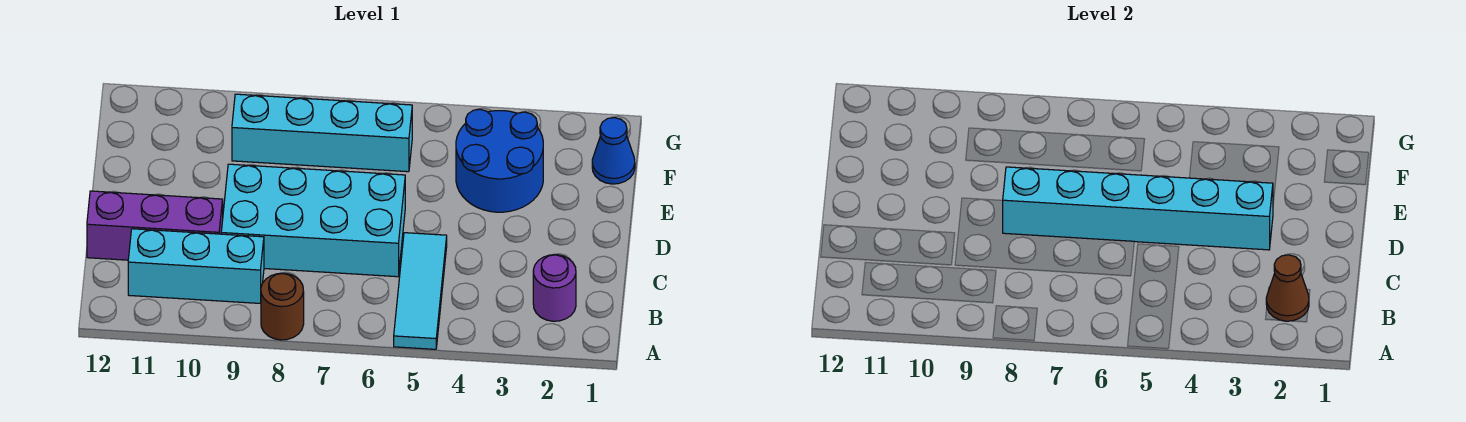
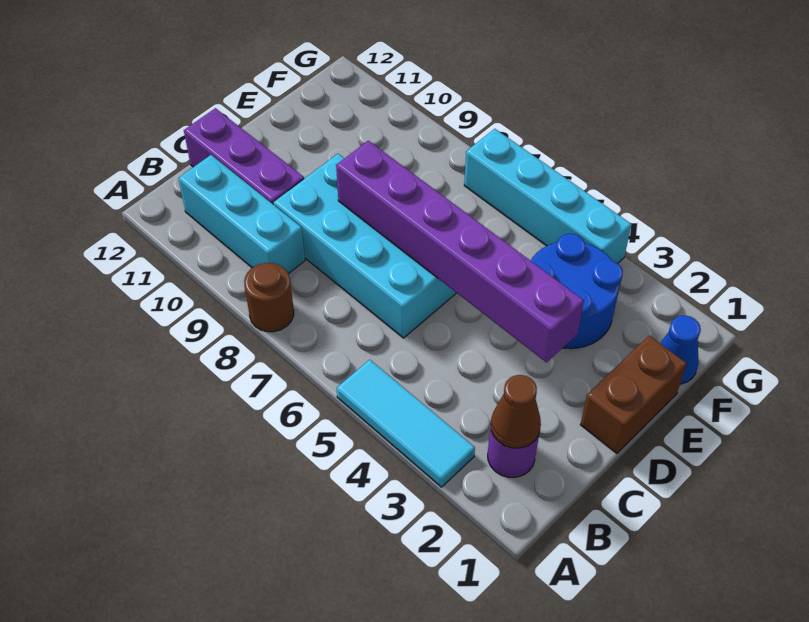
cyan 1x3 tile [394,233,447,349] -> cyan 1x3 tile turned to [337,360,475,487]
none -> brown 1x2 brick [580,336,687,453]
cyan 1x6 brick [1003,167,1273,250] -> purple 1x6 brick [336,141,584,362]
cyan 1x4 brick [232,94,412,172] -> cyan 1x4 brick moved to [464,129,632,263]

